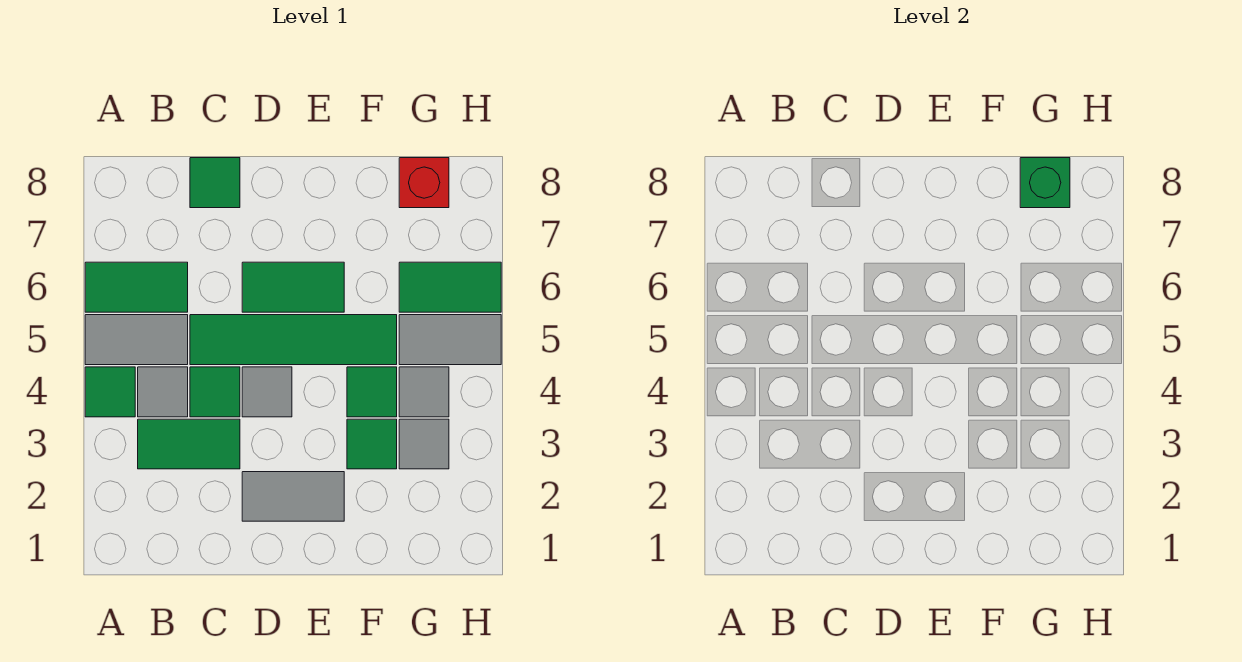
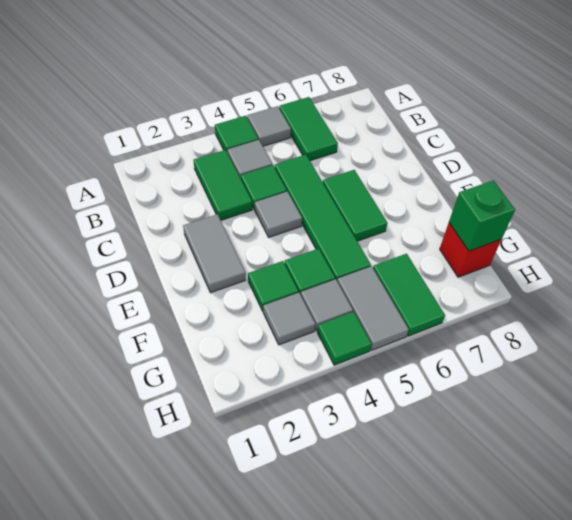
grey 1x2 tile [85,315,188,365] -> grey 1x1 tile [247,106,291,146]
green 1x1 tile [190,158,240,208] -> green 1x1 tile moved to [317,312,372,365]

